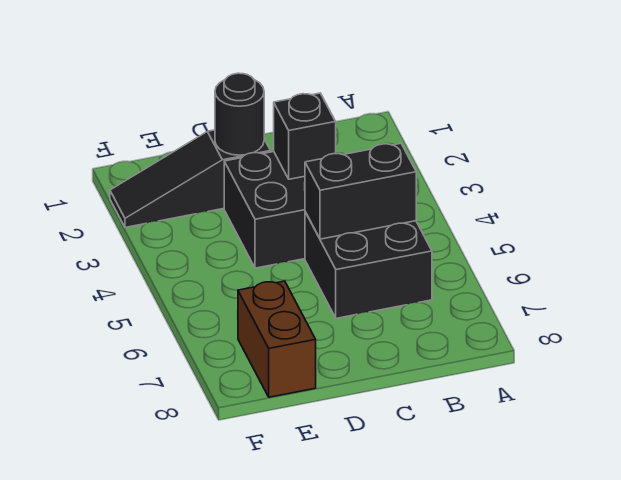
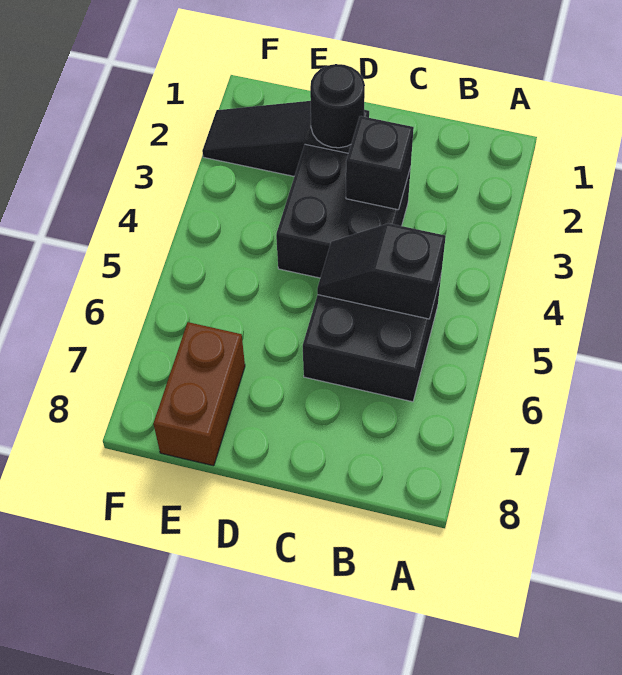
black 1x2 brick [305,143,416,239] -> black 1x2 slope [317,223,446,319]

